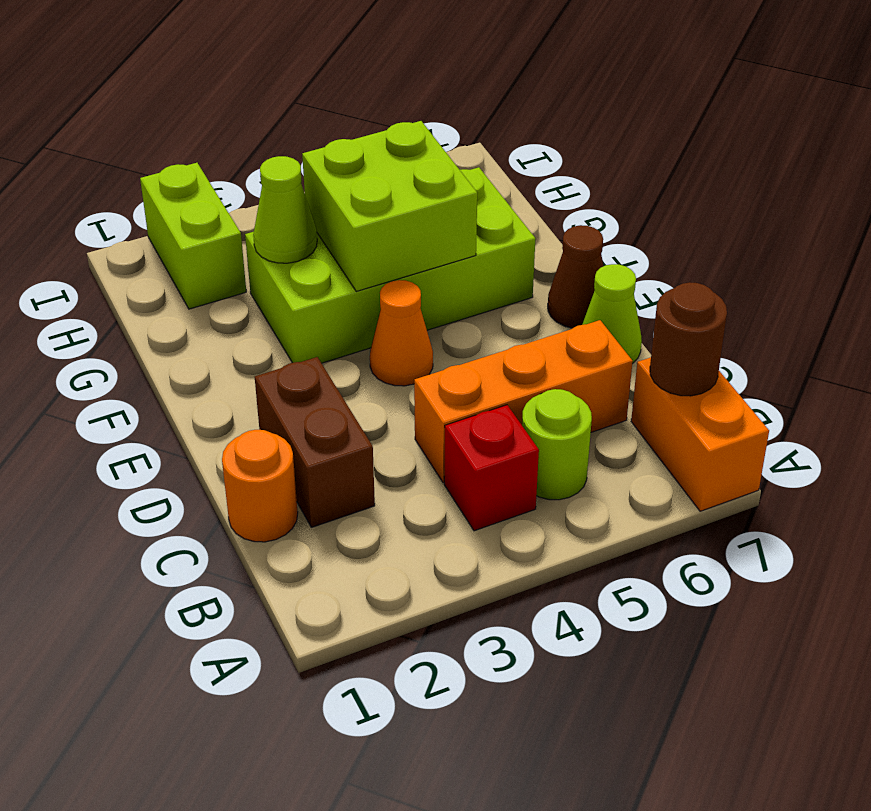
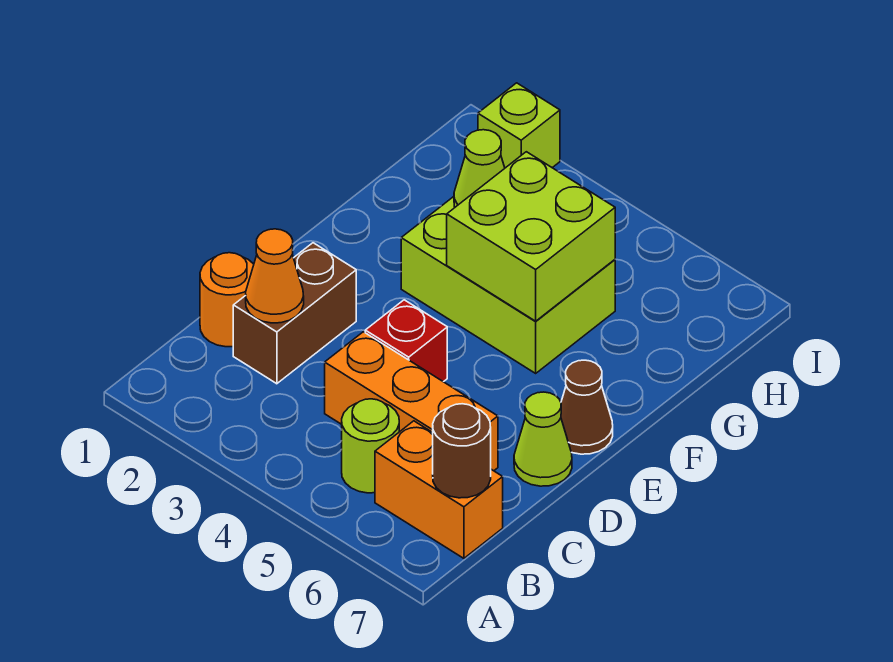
orange 1x2 brick [631,357,769,511] -> orange 1x2 brick turned to [375,421,503,558]
red 1x1 brick [444,405,539,531] -> red 1x1 brick moved to [365,300,447,382]
orange 1x1 cone [370,280,433,386] -> orange 1x1 cone moved to [246,229,304,323]
lime 2x4 brick [245,167,535,363] -> lime 2x3 brick [401,197,615,373]
lime 1x2 brick [140,163,246,309] -> lime 1x1 brick [478,83,560,168]

